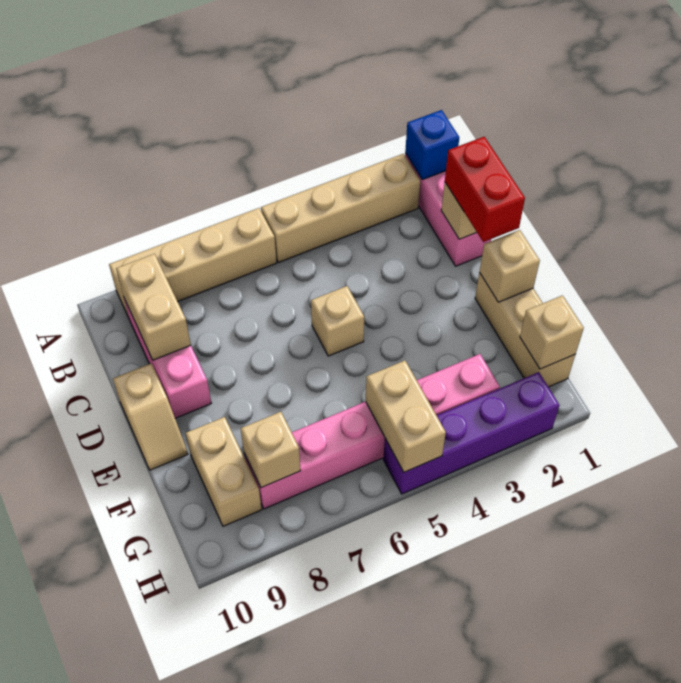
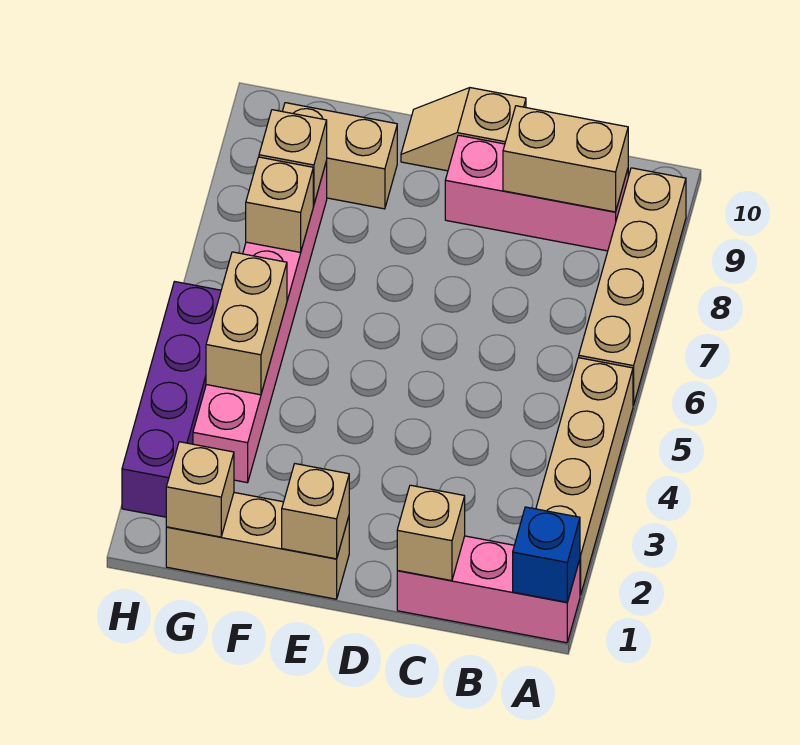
red 1x2 brick [445,137,525,242] -> none
tan 1x1 brick [311,286,364,356] -> tan 1x1 brick moved to [246,157,313,252]
tan 1x2 brick [366,361,446,472] -> tan 1x2 brick turned to [206,252,287,395]

